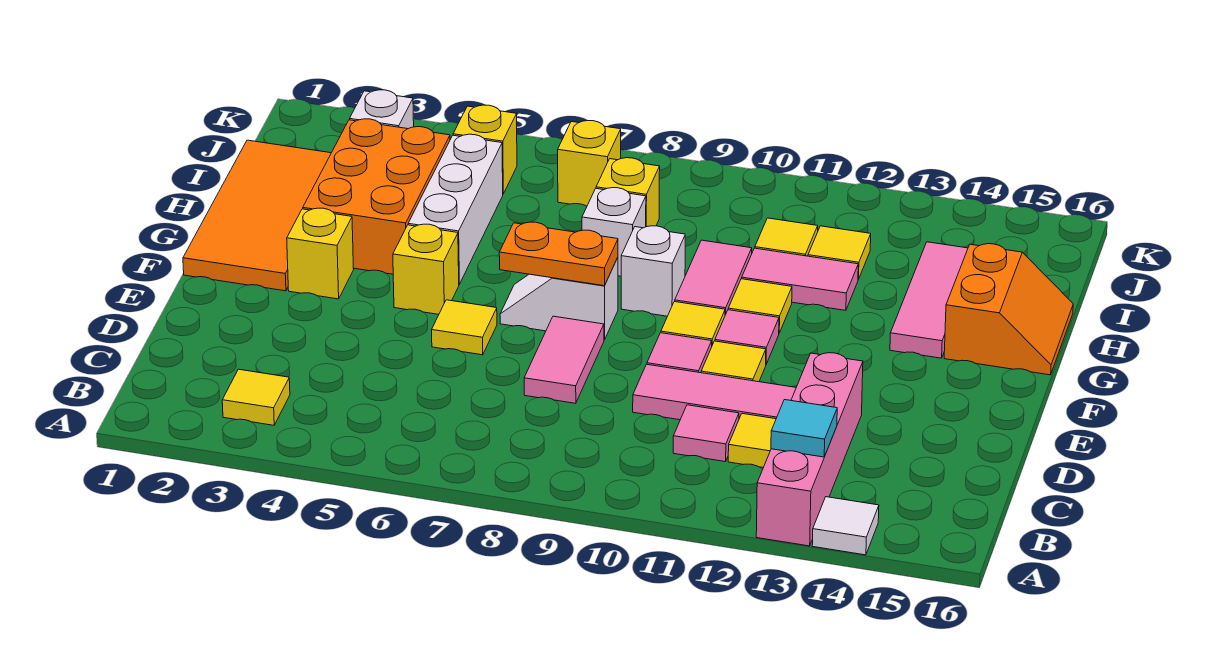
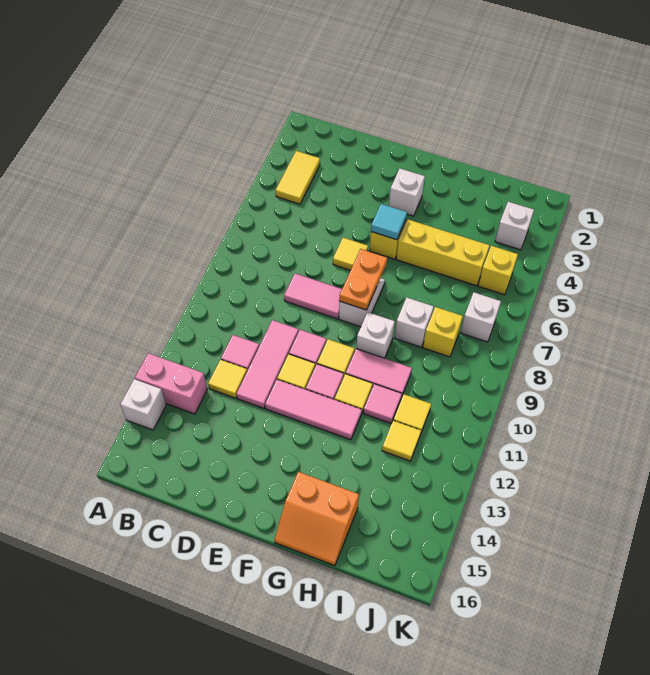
pink 1x4 brick [756,353,863,546] -> pink 1x2 brick [135,353,207,414]
white 1x1 tile [812,497,879,555] -> white 1x1 brick [120,379,166,430]
yellow 1x1 tile [222,369,290,425] -> yellow 1x2 tile [276,151,320,204]
cyan 1x1 tile [771,400,837,457] -> cyan 1x1 tile moved to [371,204,407,240]
orange 2x4 tile [183,140,331,291] -> none
yellow 1x1 brick [287,208,354,299] -> white 1x1 brick [389,169,425,216]
orange 2x3 brick [303,119,450,274] -> none
white 1x3 brick [408,134,503,284] -> yellow 1x3 brick [396,220,490,286]
pink 1x3 tile [890,242,968,358] -> pink 1x3 tile moved to [265,380,362,440]
pink 1x2 tile [742,248,858,310] -> pink 1x1 tile [363,384,402,423]
yellow 1x1 brick [558,121,621,206] -> white 1x1 brick [461,292,501,342]

